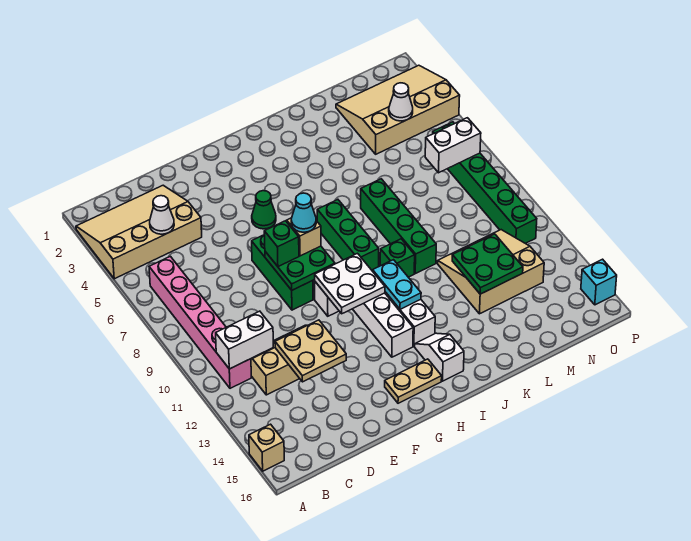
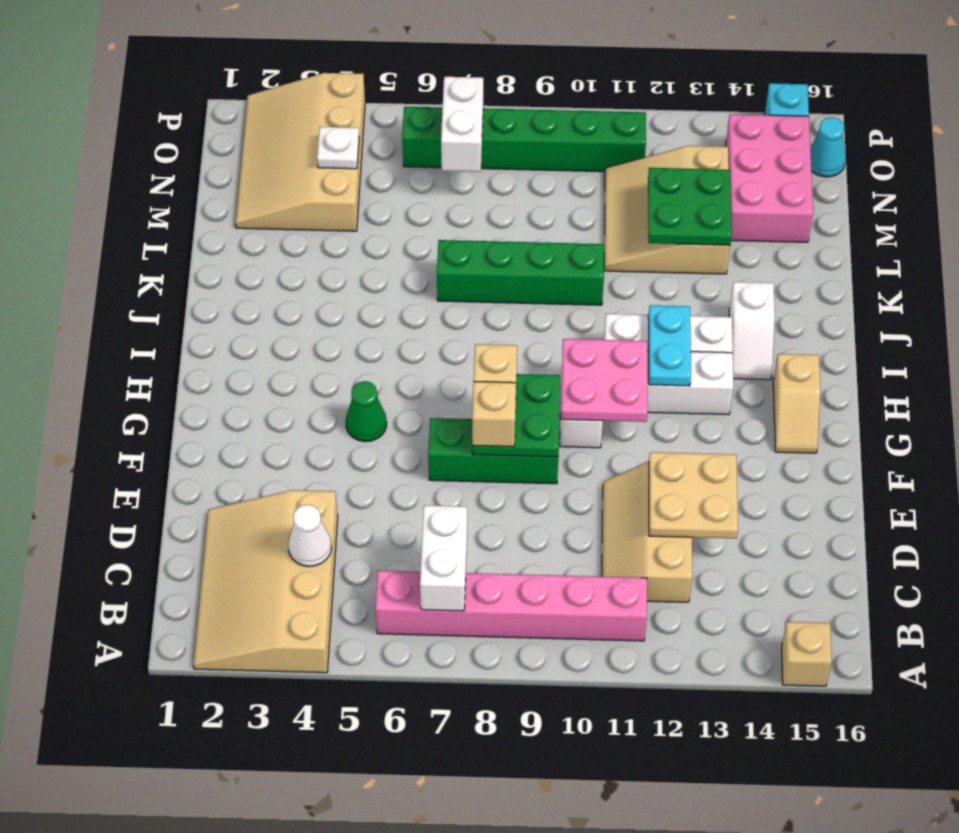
white 1x2 brick [216,311,273,369] -> white 1x2 brick moved to [420,505,467,611]
green 1x1 brick [264,221,299,267] -> tan 1x1 brick [472,382,516,447]
cyan 1x1 cone [291,193,316,232] -> cyan 1x1 cone moved to [810,117,846,177]
white 2x2 plate [315,253,385,314] -> pink 2x2 plate [561,339,648,422]
tan 1x2 plate [385,359,442,403] -> tan 1x2 slope [773,354,820,453]
green 1x3 brick [317,200,379,271] -> none
cyan 1x2 plate [373,260,421,309] -> cyan 1x2 plate turned to [648,305,691,386]
white 1x2 slope [415,333,464,381] -> white 1x2 slope turned to [729,282,775,380]
green 1x1 brick [380,239,415,277] -> none
none -> pink 2x3 brick [726,114,813,242]
white 1x1 cone [389,83,413,121] -> white 1x1 plate [317,127,359,169]

